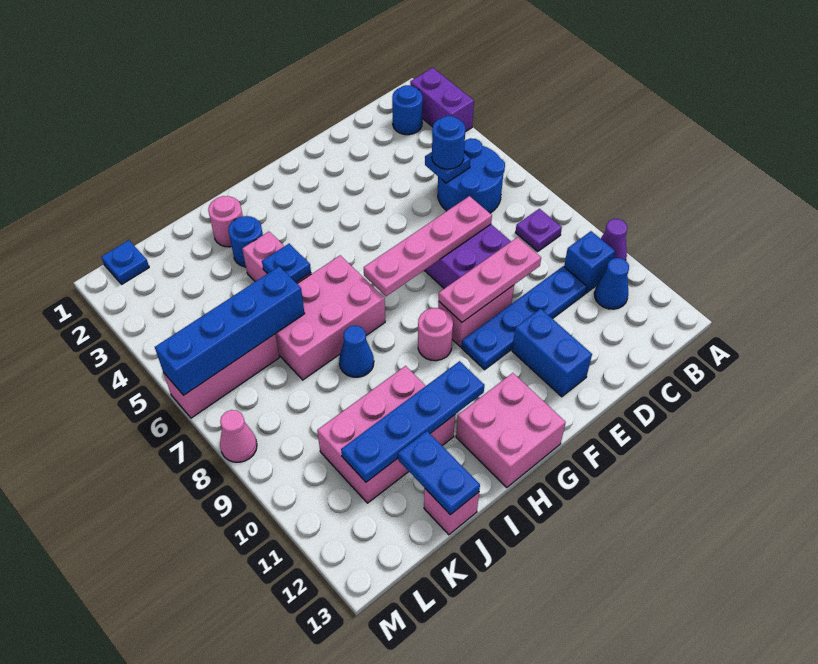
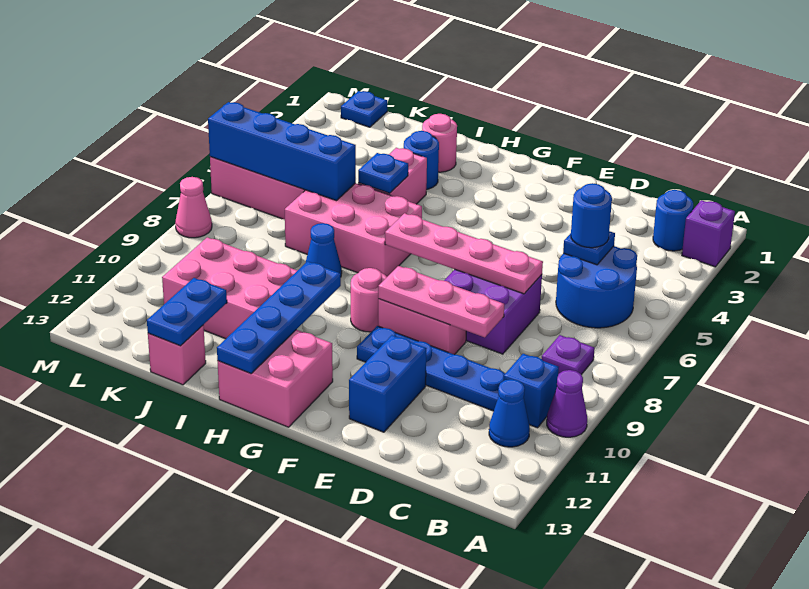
purple 1x2 brick [410,68,474,132] -> purple 1x1 brick [682,200,735,267]
blue 1x4 plate [341,361,484,482] -> blue 1x4 plate turned to [217,261,341,374]

